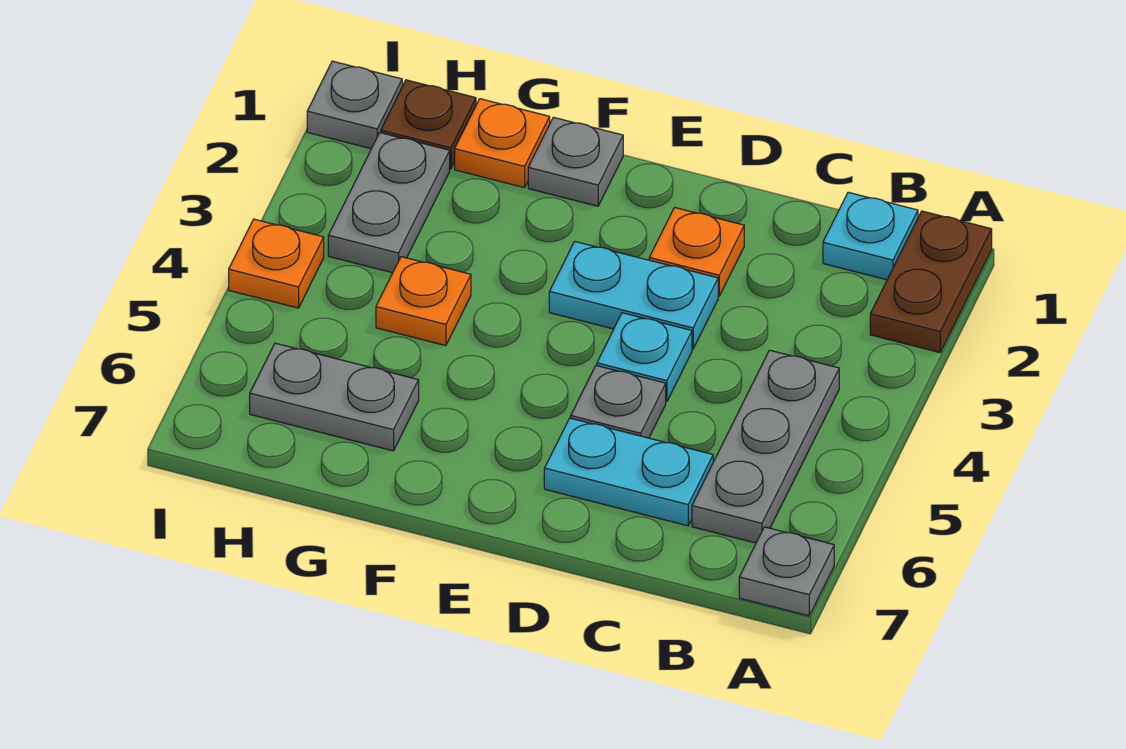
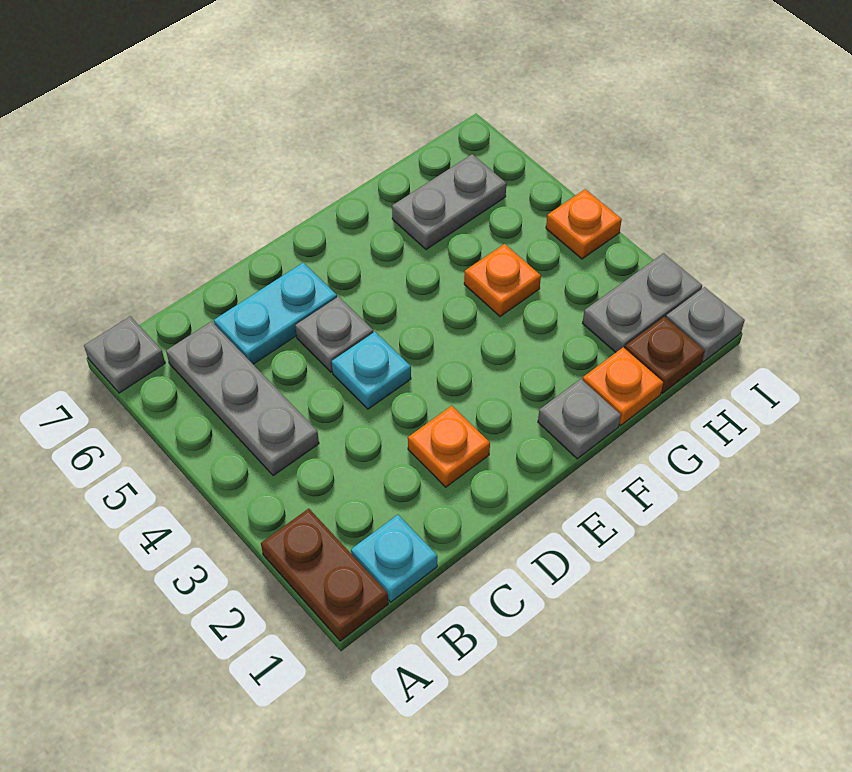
cyan 1x2 plate [549,241,718,349] -> none
grey 1x2 plate [328,133,450,273] -> grey 1x2 plate turned to [583,253,702,352]

